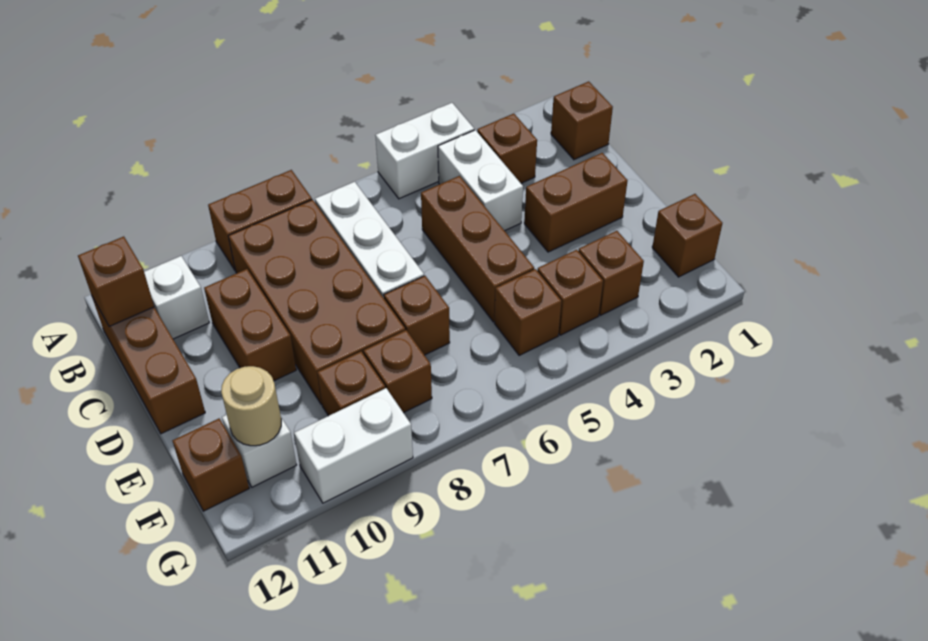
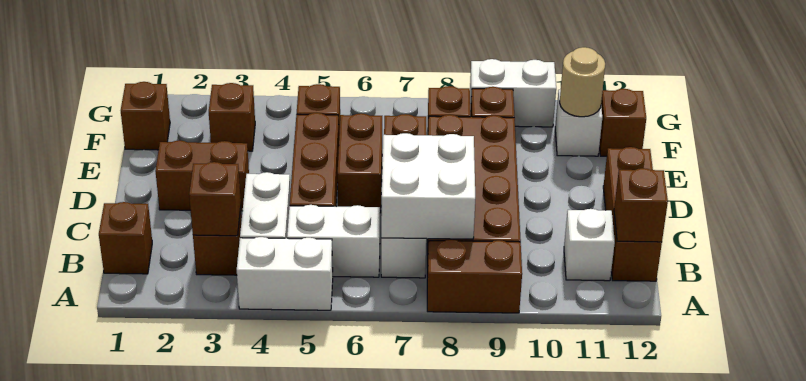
none -> white 1x2 brick [287,205,380,277]
none -> white 2x2 brick [381,133,475,239]
brown 1x2 brick [204,269,296,381] -> brown 1x2 brick moved to [338,114,382,213]
brown 1x1 brick [537,250,603,335] -> brown 1x1 brick moved to [189,162,241,236]

